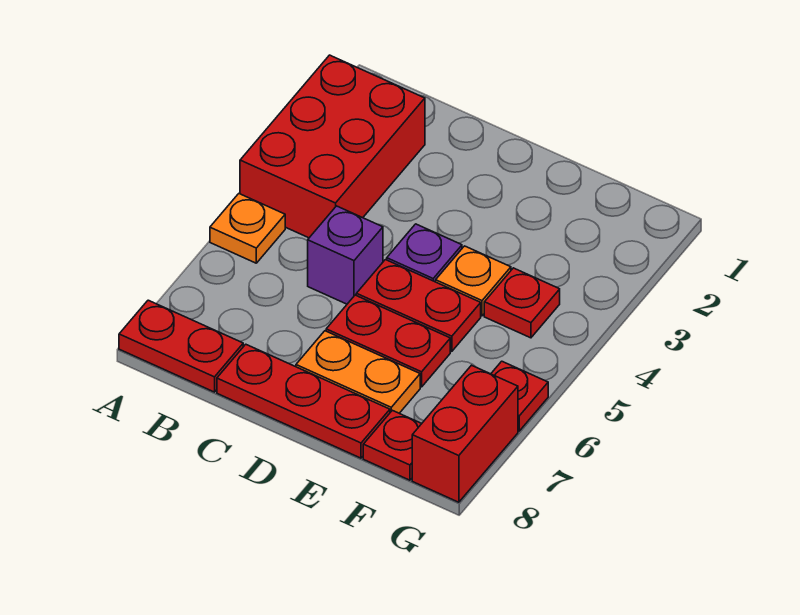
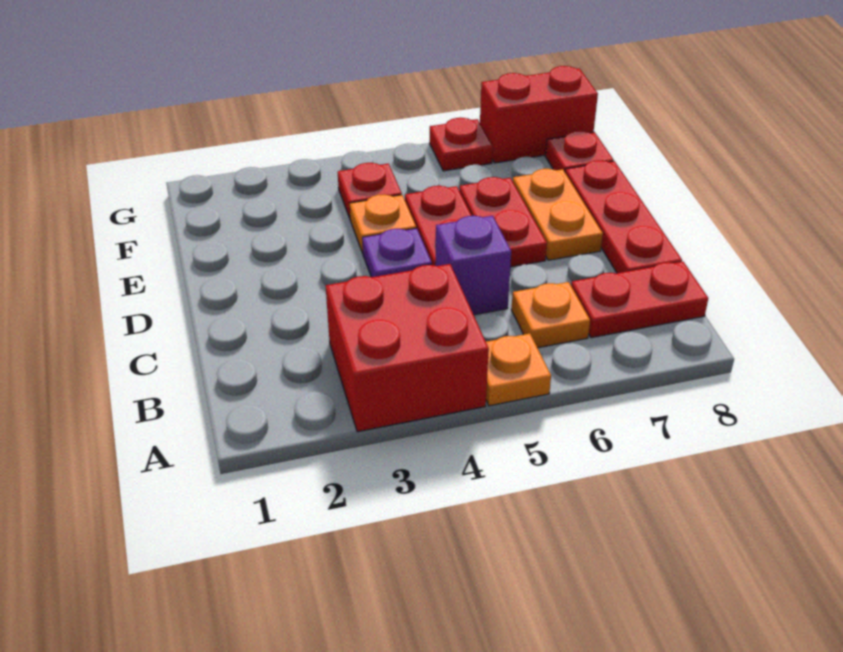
red 2x3 brick [240,55,425,238] -> red 2x2 brick [326,264,489,432]
red 1x2 plate [119,300,243,392] -> red 1x2 plate turned to [571,262,708,338]
none -> orange 1x1 plate [511,282,590,348]

